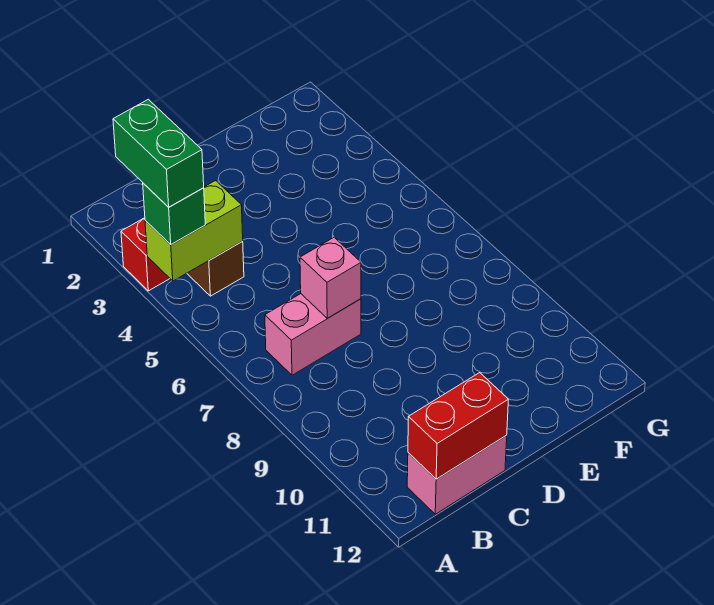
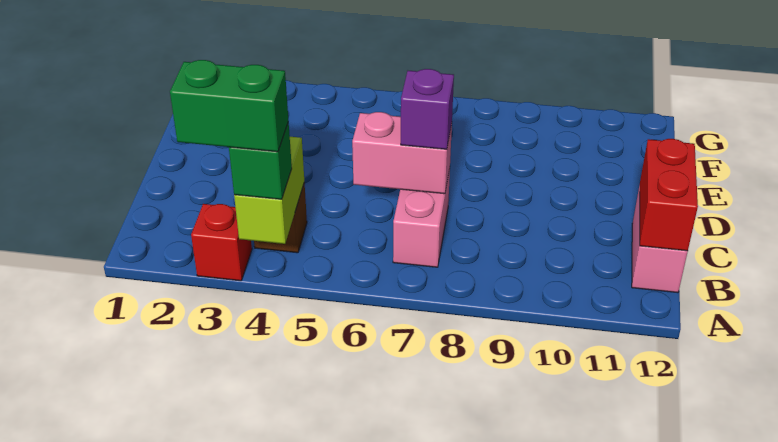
pink 1x1 brick [300,238,361,318] -> pink 1x2 brick [352,112,452,194]
none -> purple 1x1 brick [401,69,454,149]

